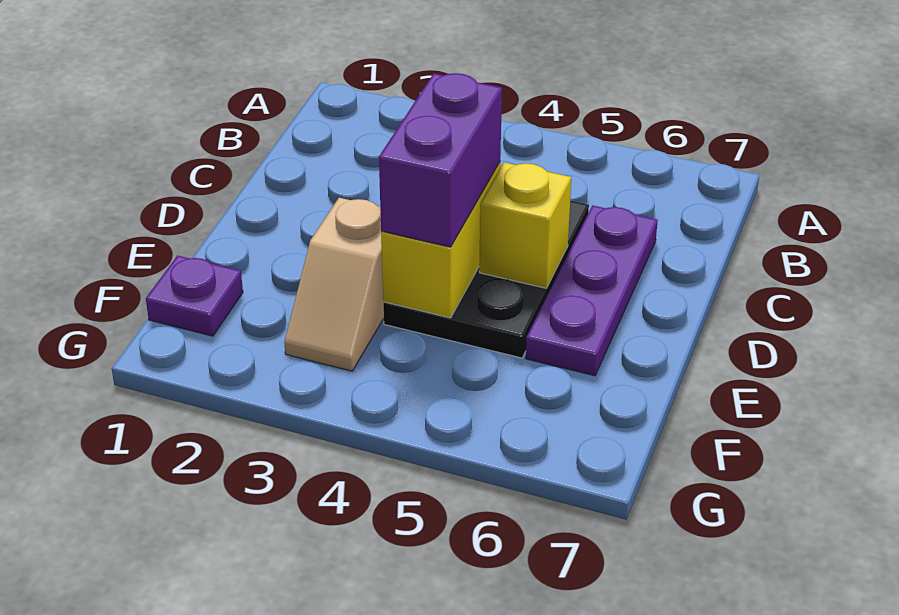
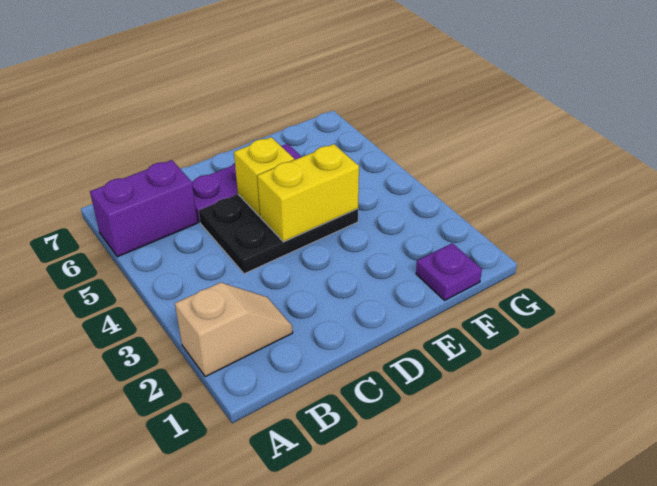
purple 1x2 brick [379,73,502,247] -> purple 1x2 brick moved to [90,160,197,257]
tan 1x2 slope [284,198,384,371] -> tan 1x2 slope moved to [175,282,293,377]

